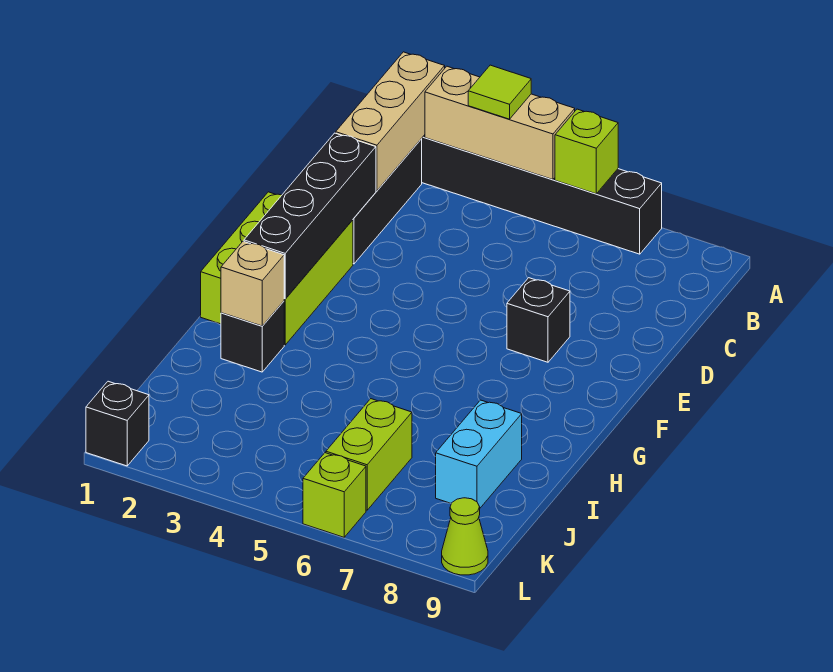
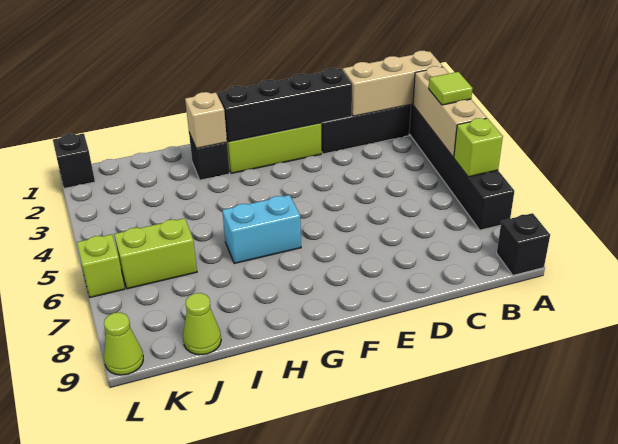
black 1x1 brick [507,278,570,362] -> black 1x1 brick moved to [497,213,550,275]
cyan 1x2 brick [436,400,522,508] -> cyan 1x2 brick moved to [222,195,301,264]
none -> lime 1x1 cone [183,293,221,355]

